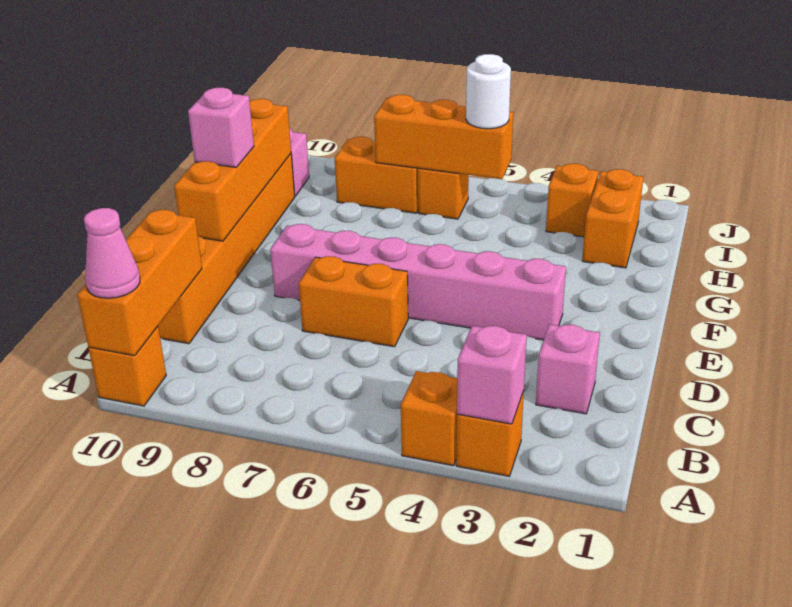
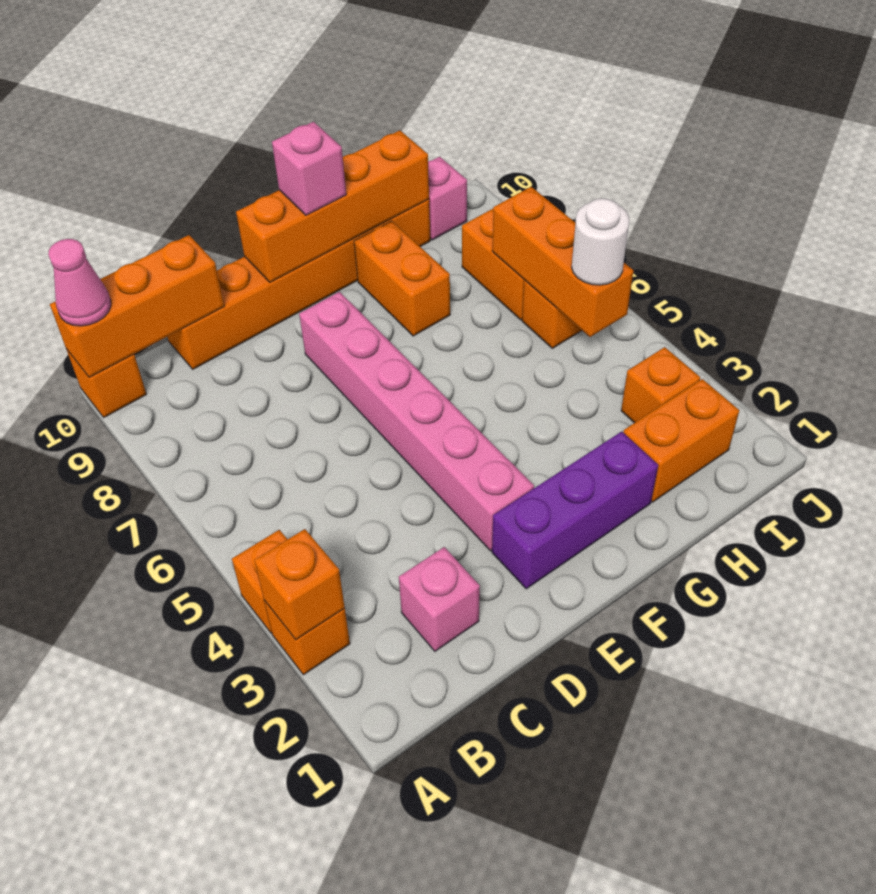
pink 1x1 brick [457,326,527,424] -> orange 1x1 brick [254,529,345,640]
orange 1x2 brick [299,256,408,347] -> orange 1x2 brick moved to [354,221,450,336]
none -> purple 1x3 brick [492,431,658,589]

